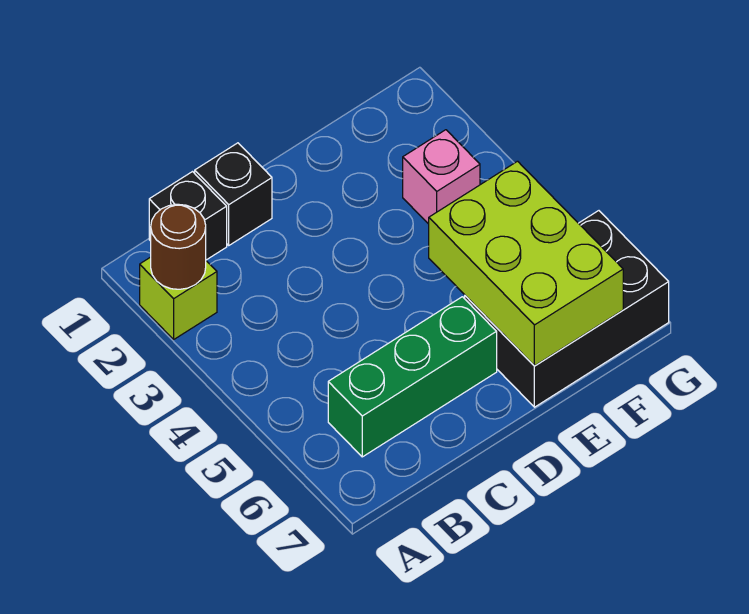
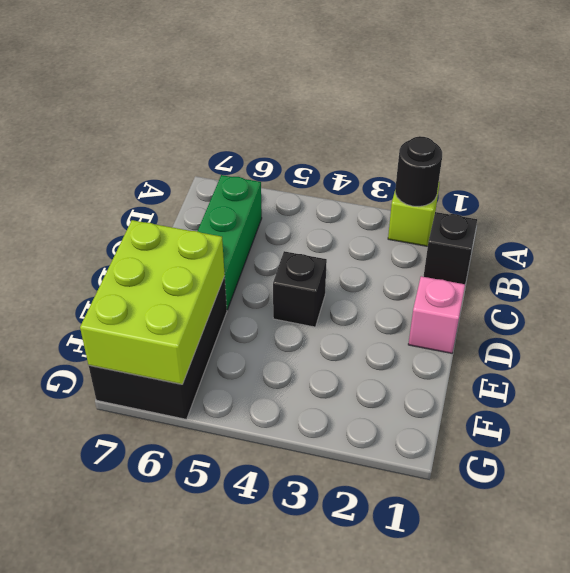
brown 1x1 round brick [151,204,206,289] -> black 1x1 round brick [395,136,442,207]
black 1x1 brick [195,143,272,245] -> black 1x1 brick moved to [273,251,327,327]
lime 2x3 brick [429,161,623,366] -> lime 2x3 brick turned to [80,220,225,384]
pink 1x1 brick [403,130,480,224] -> pink 1x1 brick moved to [408,276,465,353]

